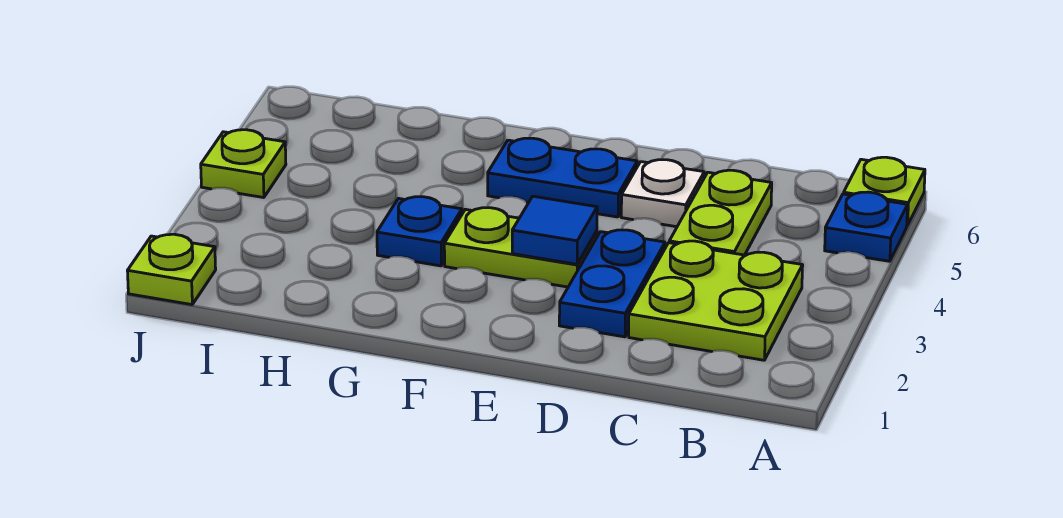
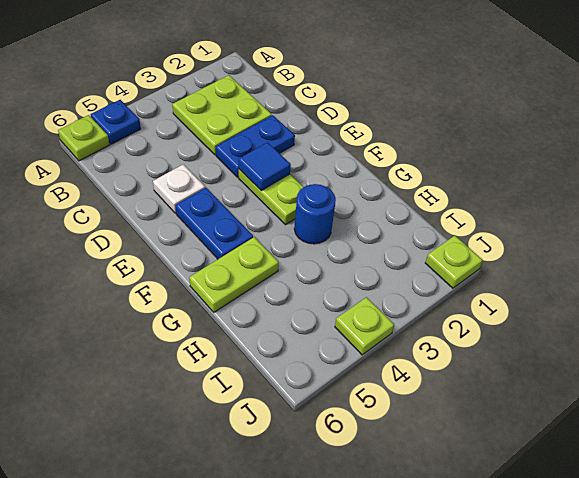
lime 1x2 plate [669,170,772,255] -> lime 1x2 plate moved to [189,237,279,312]
blue 1x1 plate [377,197,462,266] -> blue 1x1 round brick [294,184,336,244]

